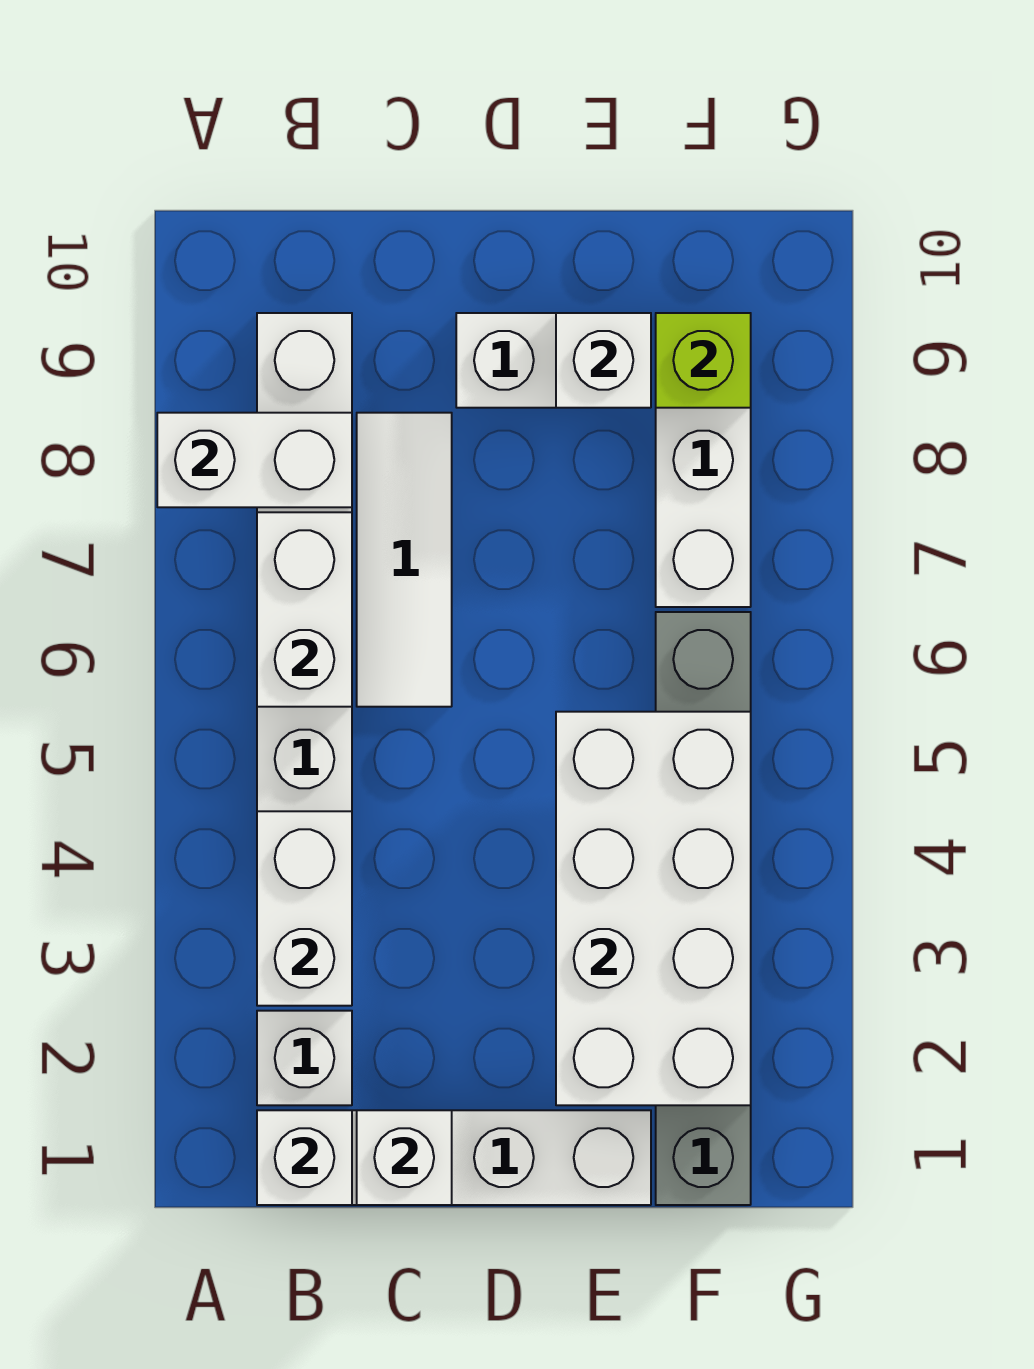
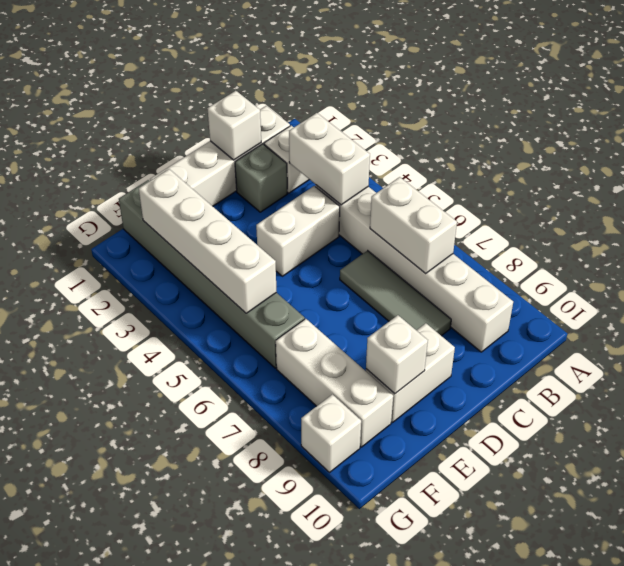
white 1x2 brick [157,413,352,507] -> white 1x2 brick moved to [256,186,340,276]
white 1x1 brick [257,1110,352,1205] -> white 1x1 brick moved to [301,394,361,472]
none -> grey 1x1 brick [235,144,287,212]
white 1x3 tile [357,413,452,707] -> grey 1x3 tile [340,251,451,336]
white 2x4 brick [556,712,751,1105] -> white 1x4 brick [139,169,277,313]
lime 1x1 brick [656,313,751,408] -> none

